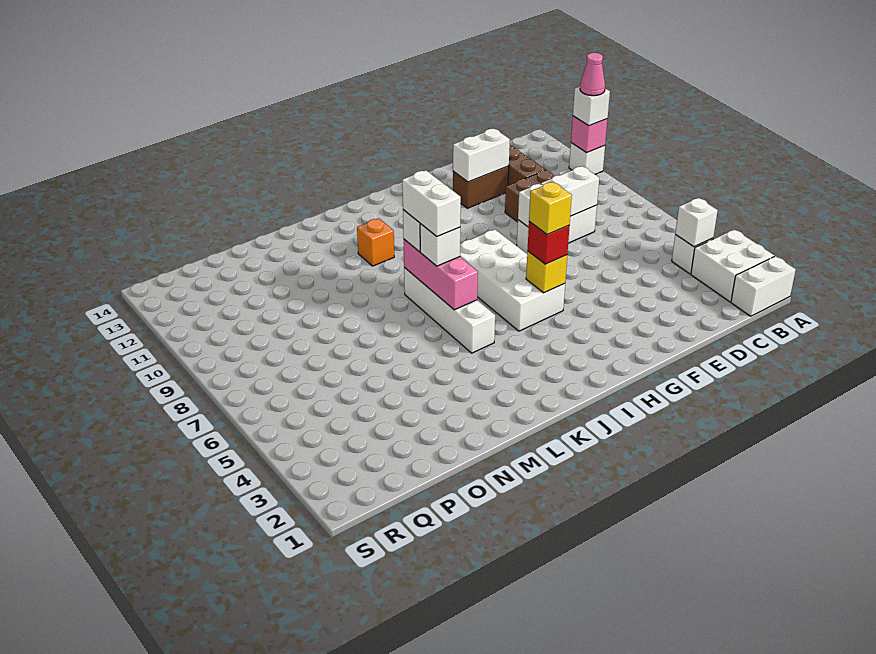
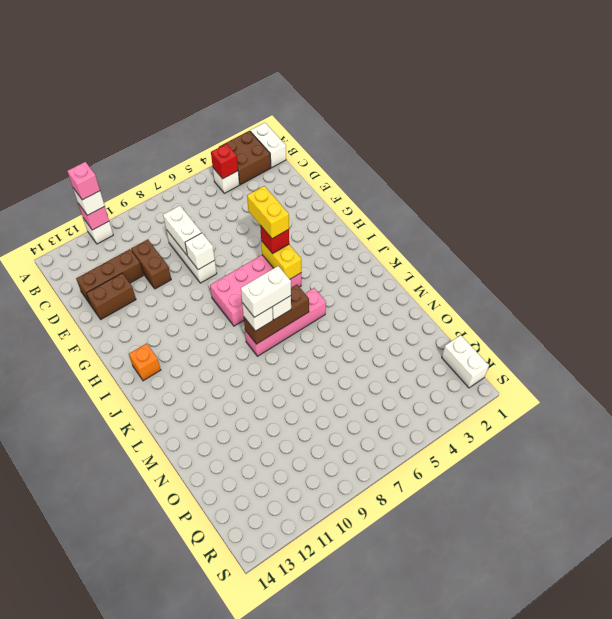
white 2x2 brick [691,229,774,302] -> brown 2x2 brick [219,131,271,185]
pink 1x1 cone [580,53,605,96] -> pink 1x1 brick [68,162,100,200]
white 1x1 brick [675,198,718,247] -> red 1x1 brick [211,144,238,179]
brown 1x2 brick [453,166,509,208] -> brown 1x2 brick turned to [86,273,136,319]
white 1x2 brick [453,129,510,182] -> white 1x2 brick moved to [442,335,489,388]
white 2x4 brick [460,229,565,331] -> pink 2x4 brick [210,255,301,326]
yellow 1x1 brick [526,251,567,293] -> yellow 1x2 brick [261,241,301,279]
yellow 1x1 brick [529,182,572,234] -> yellow 1x2 brick [247,186,289,239]
white 1x4 brick [404,268,495,353] -> pink 1x4 brick [245,288,326,356]
pink 1x3 brick [404,240,478,310] -> brown 1x3 brick [244,285,309,344]
orange 1x1 brick [357,218,394,266] -> orange 1x1 brick moved to [129,343,161,381]

